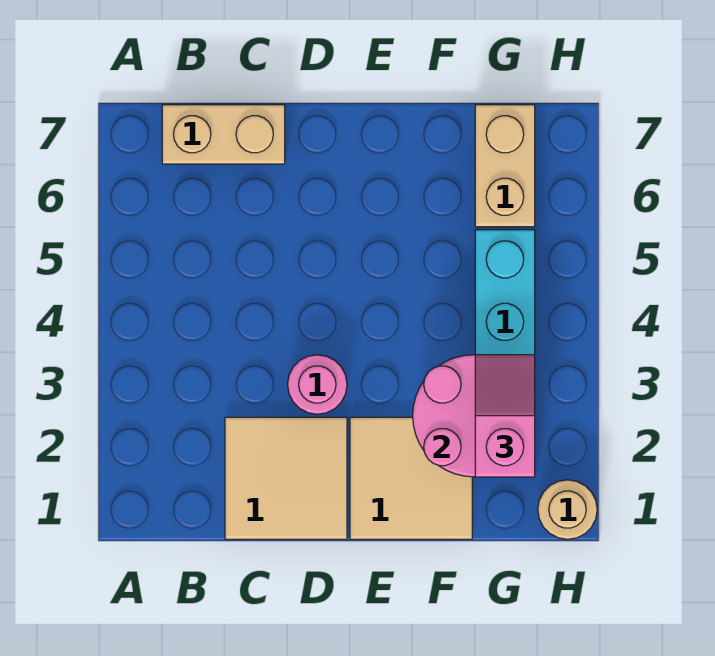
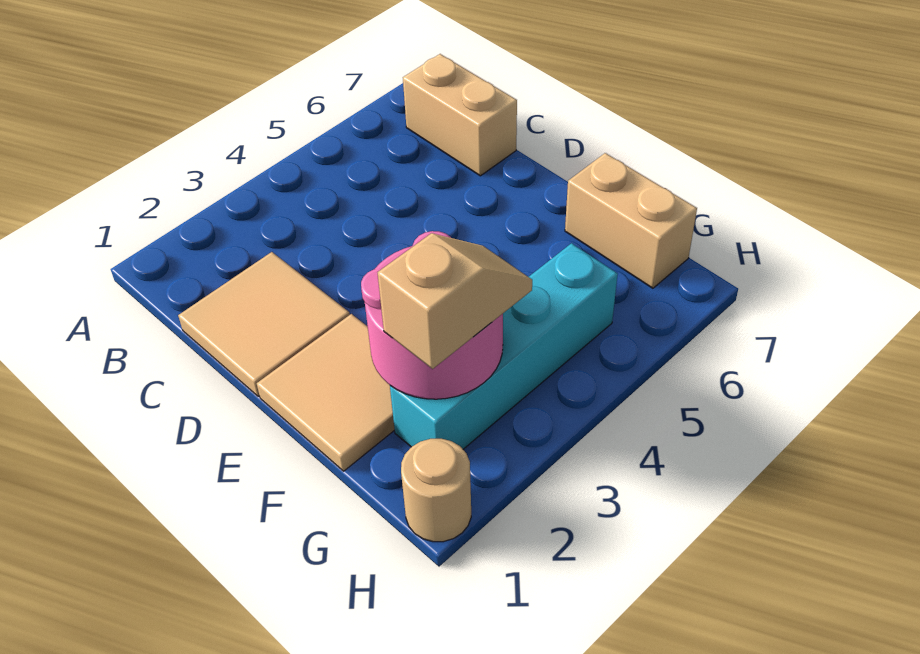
pink 1x1 round brick [288,355,347,414] -> none
pink 1x2 slope [475,355,535,477] -> tan 1x2 slope [378,233,532,369]
tan 1x2 brick [475,105,535,227] -> tan 1x2 brick turned to [565,153,697,288]

